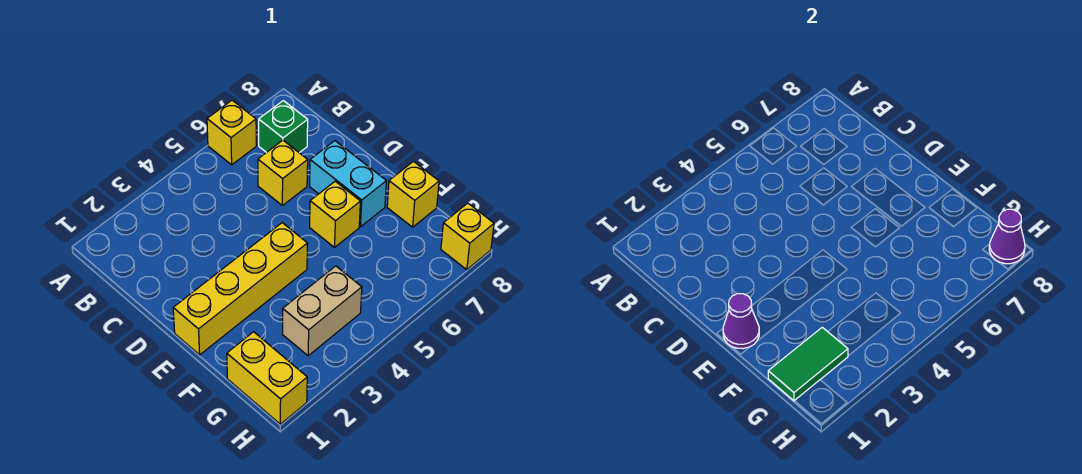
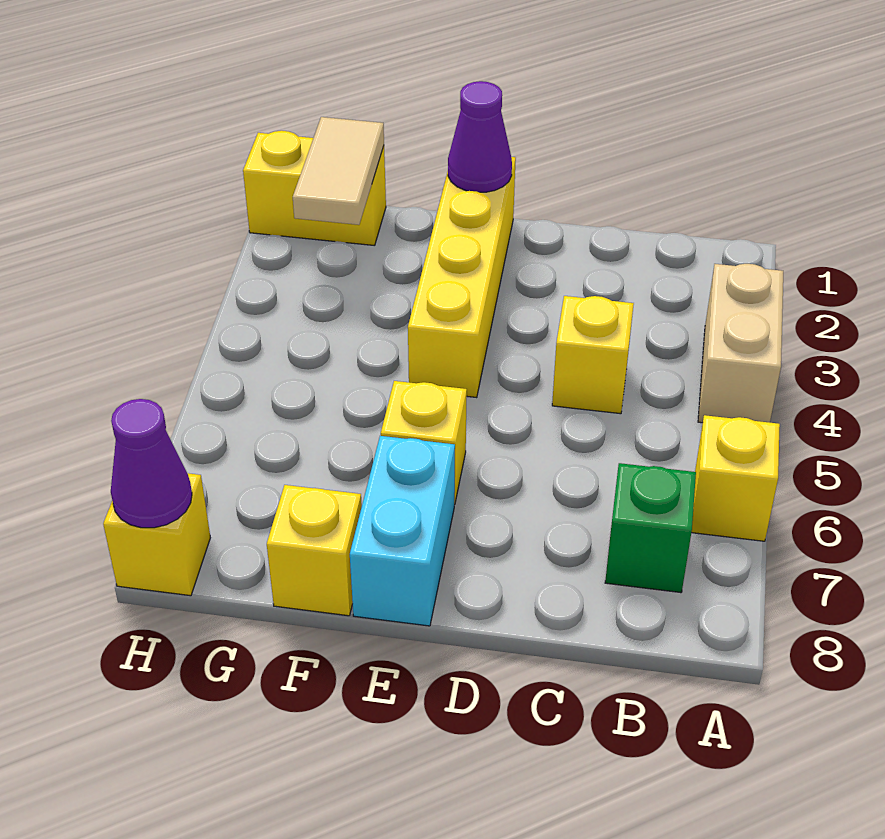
yellow 1x1 brick [258,140,308,206] -> yellow 1x1 brick moved to [552,296,634,414]
cyan 1x2 brick [310,141,386,227] -> cyan 1x2 brick turned to [350,436,455,626]
green 1x2 tile [768,327,848,401] -> tan 1x2 tile [293,117,384,225]
tan 1x2 brick [283,266,362,356] -> tan 1x2 brick moved to [698,264,783,423]

